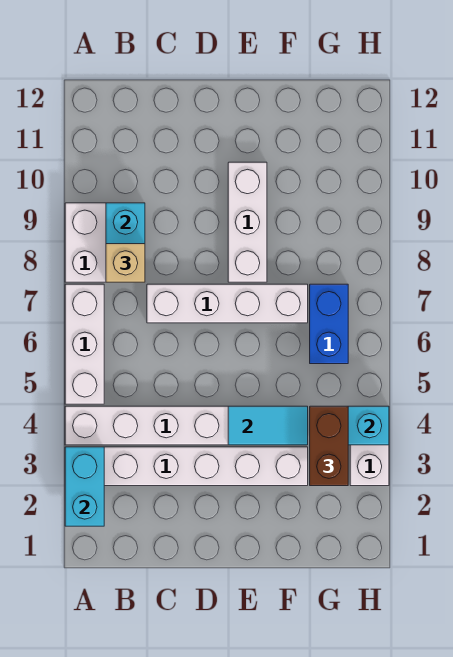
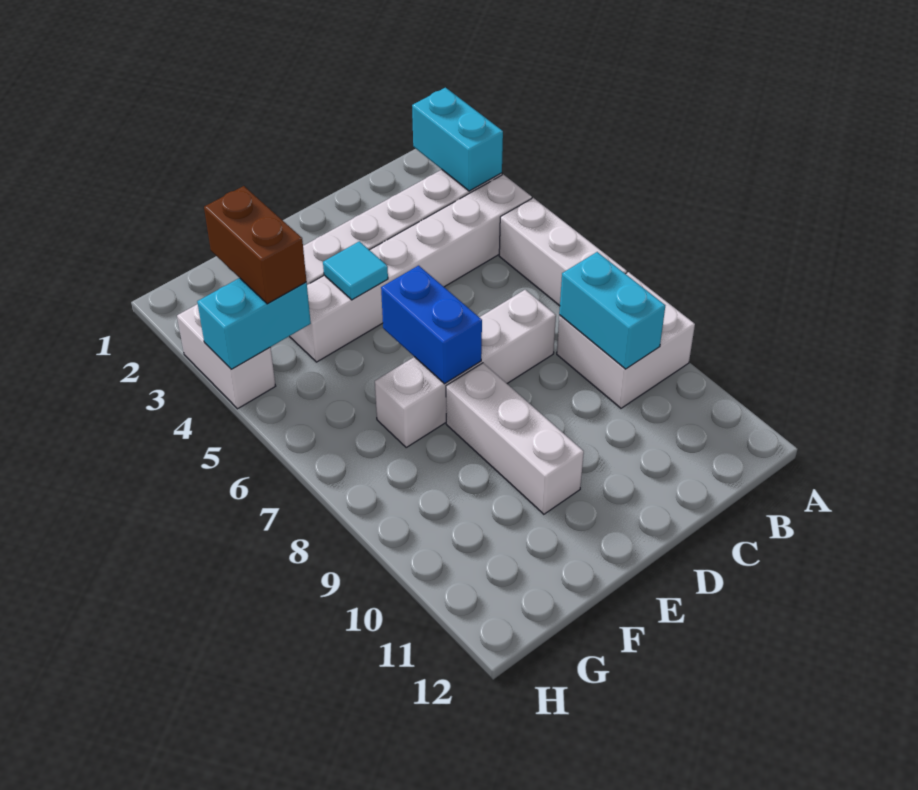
tan 1x1 brick [106,244,145,282] -> none
cyan 1x2 tile [228,406,308,445] -> cyan 1x1 tile [323,241,388,300]
blue 1x2 brick [310,284,348,364] -> blue 1x2 brick moved to [381,266,482,384]

